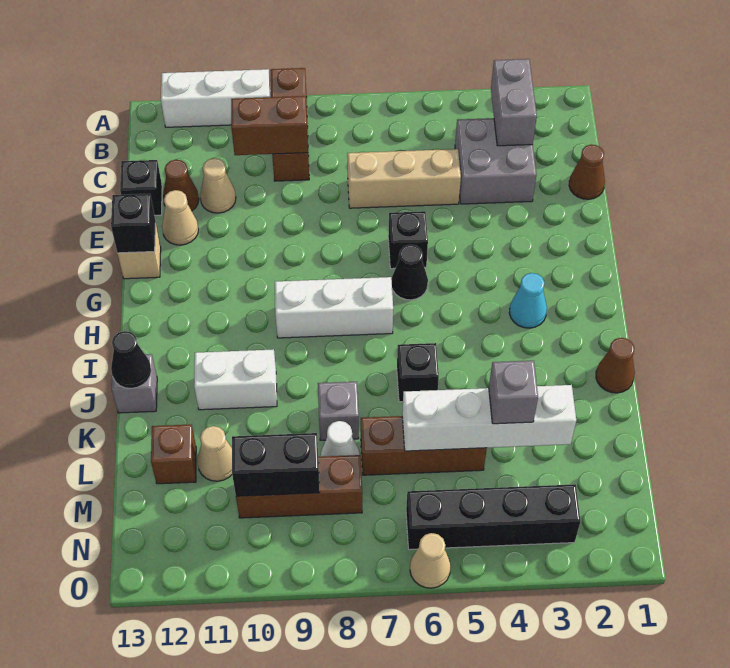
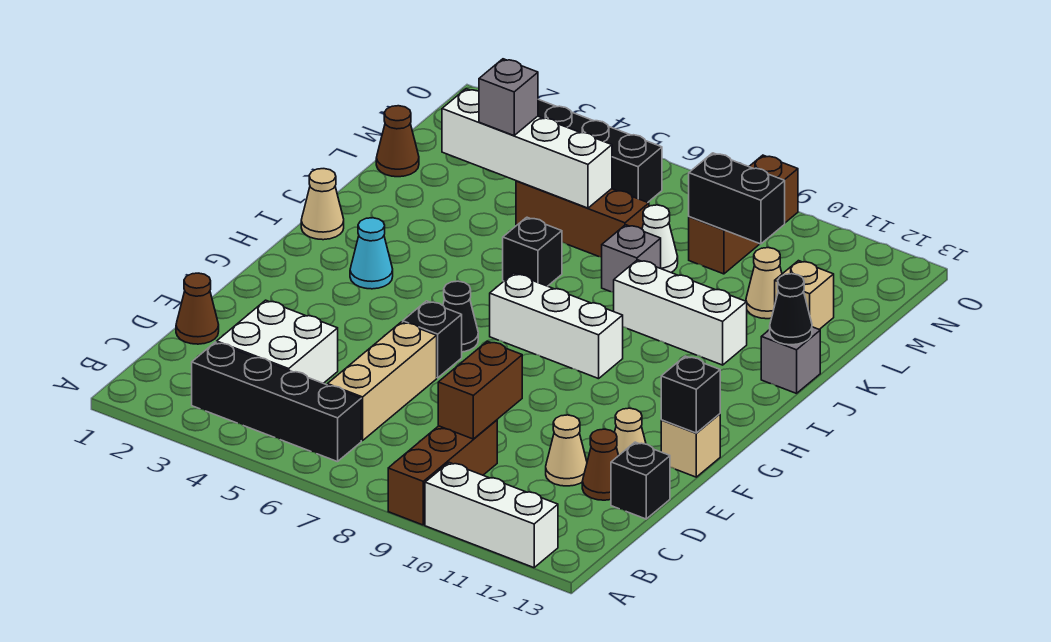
none -> black 1x4 brick [192,342,361,462]
grey 1x2 brick [491,59,537,146] -> none
grey 2x2 brick [455,118,536,204] -> white 2x2 brick [217,300,338,383]
brown 1x2 brick [231,96,308,155] -> brown 1x2 brick turned to [438,341,522,439]
tan 1x3 brick [347,149,461,208] -> tan 1x3 brick turned to [327,322,437,441]
brown 1x1 cone [596,338,635,393] -> brown 1x1 cone moved to [376,106,419,177]
white 1x2 brick [194,349,277,410] -> white 1x3 brick [614,260,747,365]
brown 1x1 brick [151,425,196,484] -> tan 1x1 brick [775,261,834,329]
brown 1x3 brick [236,455,362,518] -> brown 1x3 brick turned to [689,155,798,274]
tan 1x1 cone [410,533,451,588] -> tan 1x1 cone moved to [301,169,344,240]

